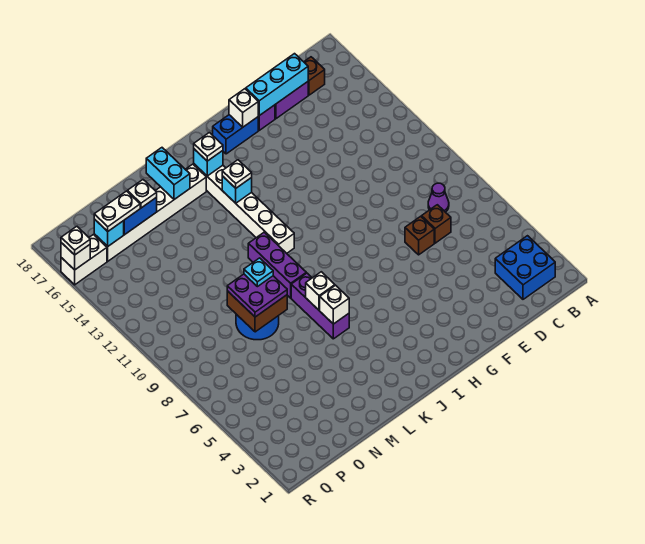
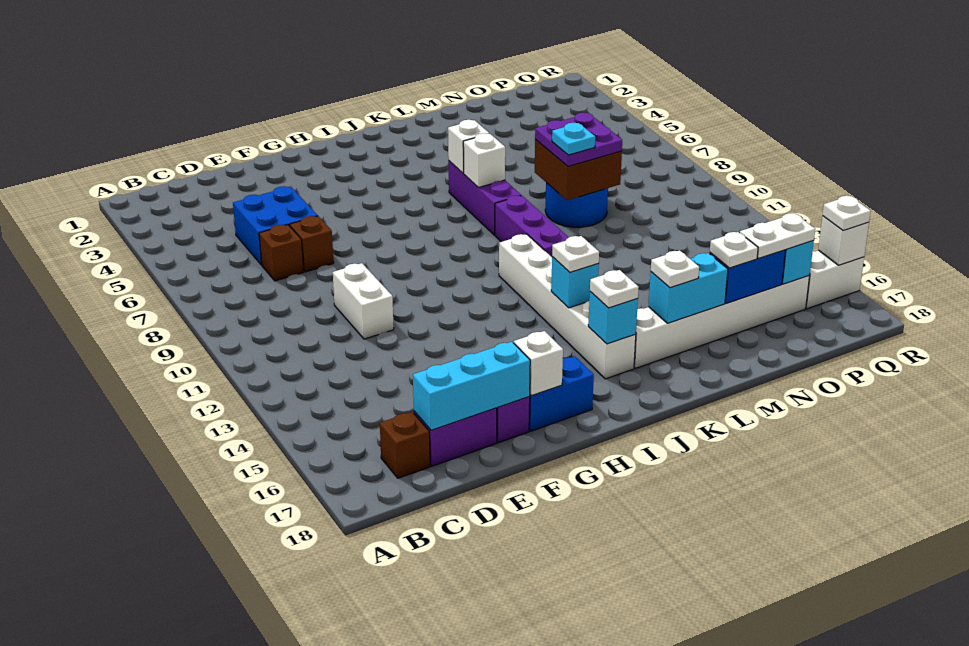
blue 2x2 brick [495,236,555,299] -> blue 2x2 brick moved to [233,186,318,265]
purple 1x1 cone [428,183,449,212] -> none
none -> white 1x2 brick [333,263,394,339]
cyan 1x2 brick [146,148,190,199] -> cyan 1x2 brick turned to [649,253,728,323]
none -> white 1x1 plate [651,250,699,288]

